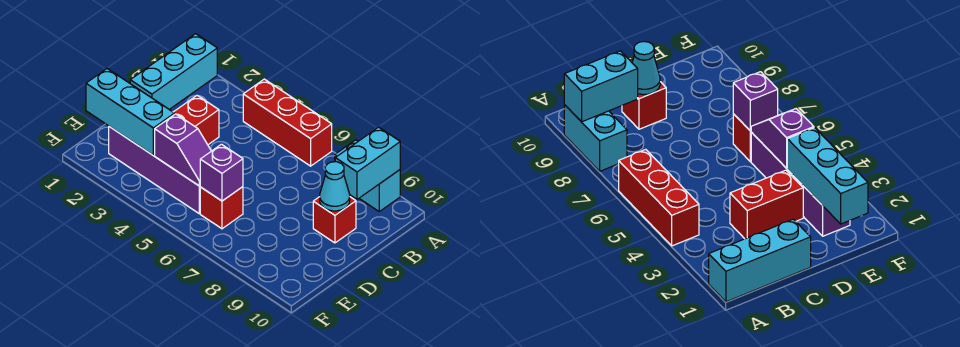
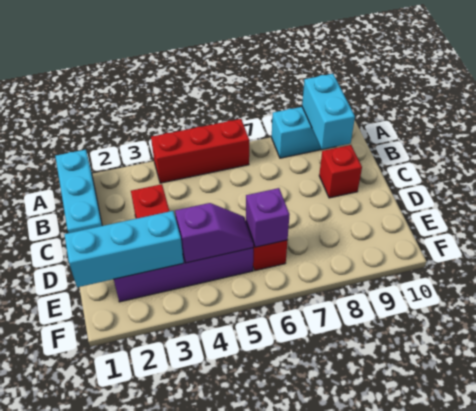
cyan 1x1 cone [320,162,350,211] -> none

